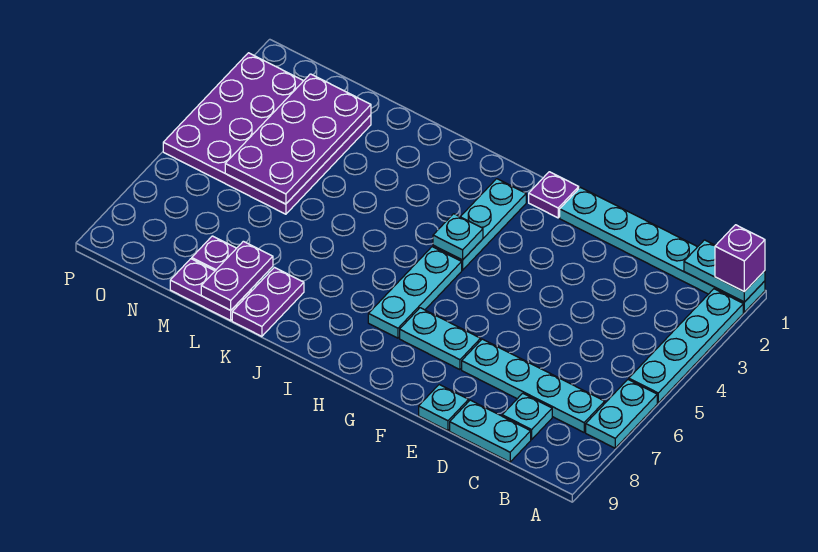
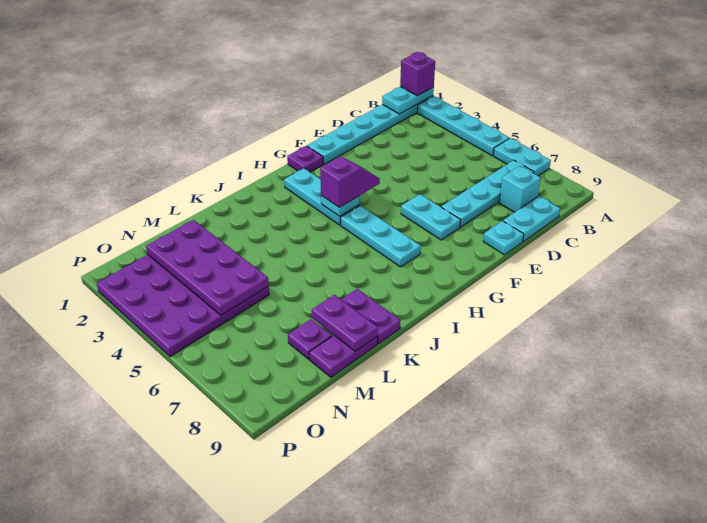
cyan 1x1 plate [502,393,552,439] -> cyan 1x1 brick [499,166,541,212]
cyan 1x2 plate [400,308,481,370] -> cyan 1x2 plate turned to [401,194,460,240]
none -> purple 1x2 slope [320,156,380,207]

